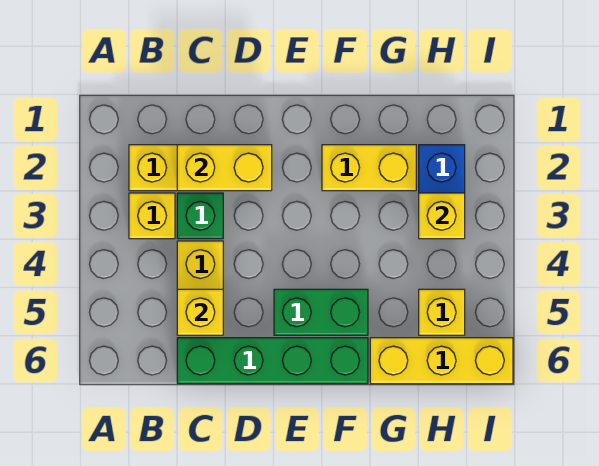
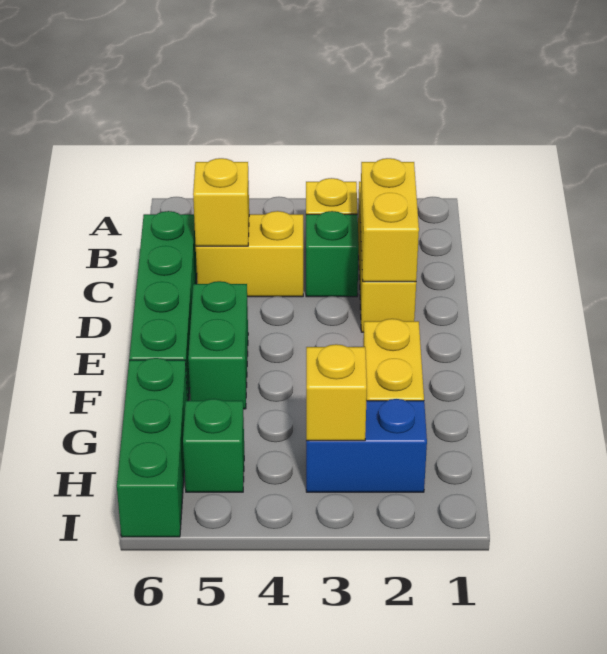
yellow 1x3 brick [370,338,513,384] -> green 1x3 brick [117,358,188,537]
yellow 1x1 brick [419,289,465,335] -> green 1x1 brick [183,399,244,492]

